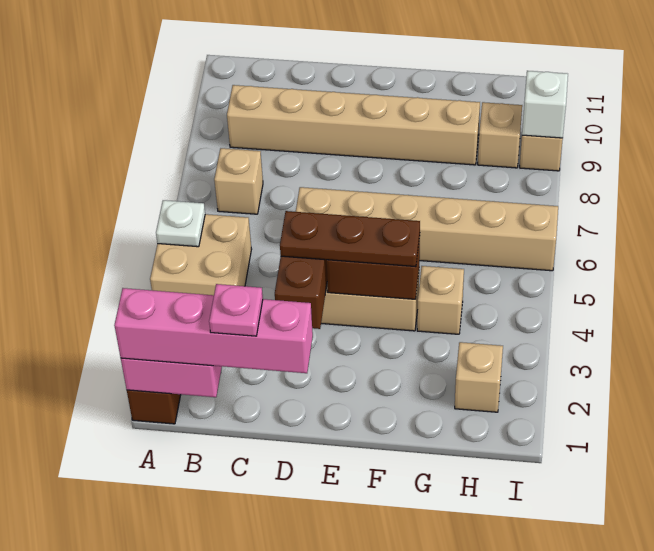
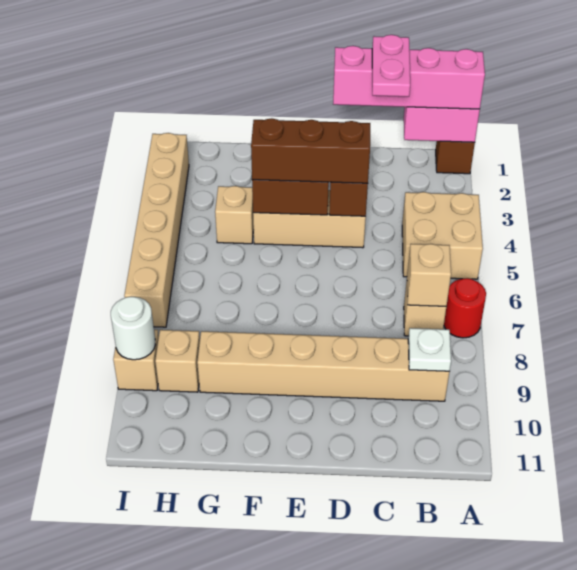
white 1x1 plate [156,200,205,247] -> white 1x1 plate moved to [408,328,451,371]
none -> red 1x1 round brick [444,278,486,338]
pink 1x1 plate [209,284,263,336] -> pink 1x2 plate [372,35,410,97]
brown 1x3 plate [280,211,420,267] -> brown 1x3 brick [251,118,370,183]
tan 1x6 brick [296,187,558,271] -> tan 1x6 brick turned to [124,133,189,327]
tan 1x1 brick [455,342,503,412] -> tan 1x1 brick moved to [407,244,451,306]
white 1x1 brick [522,71,568,138] -> white 1x1 round brick [111,297,156,360]

